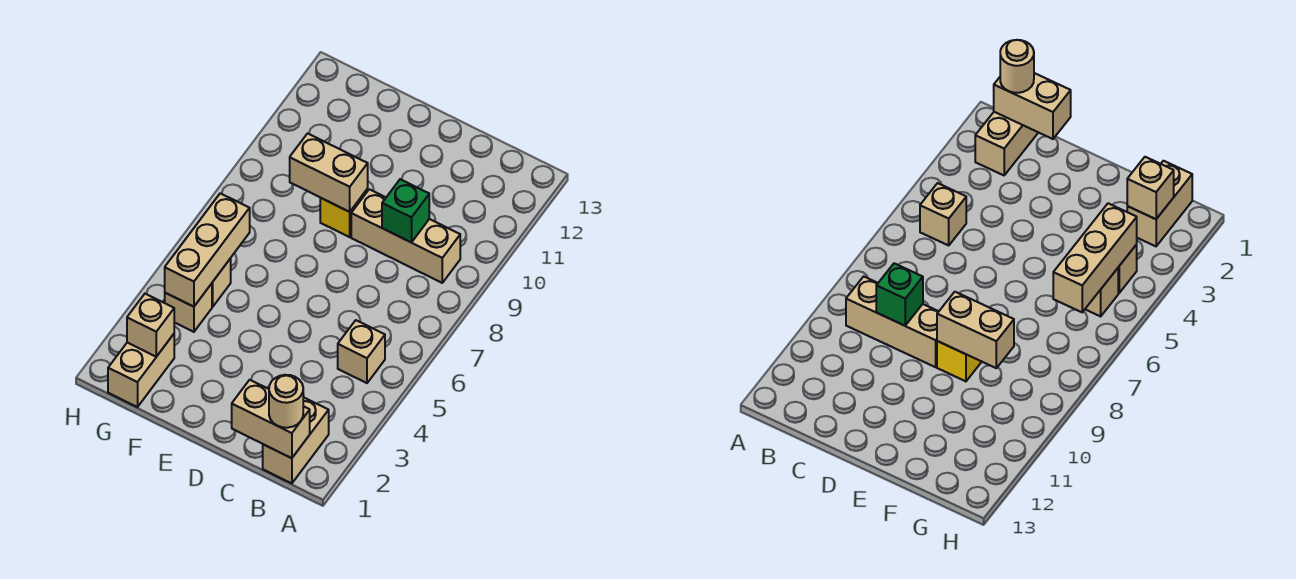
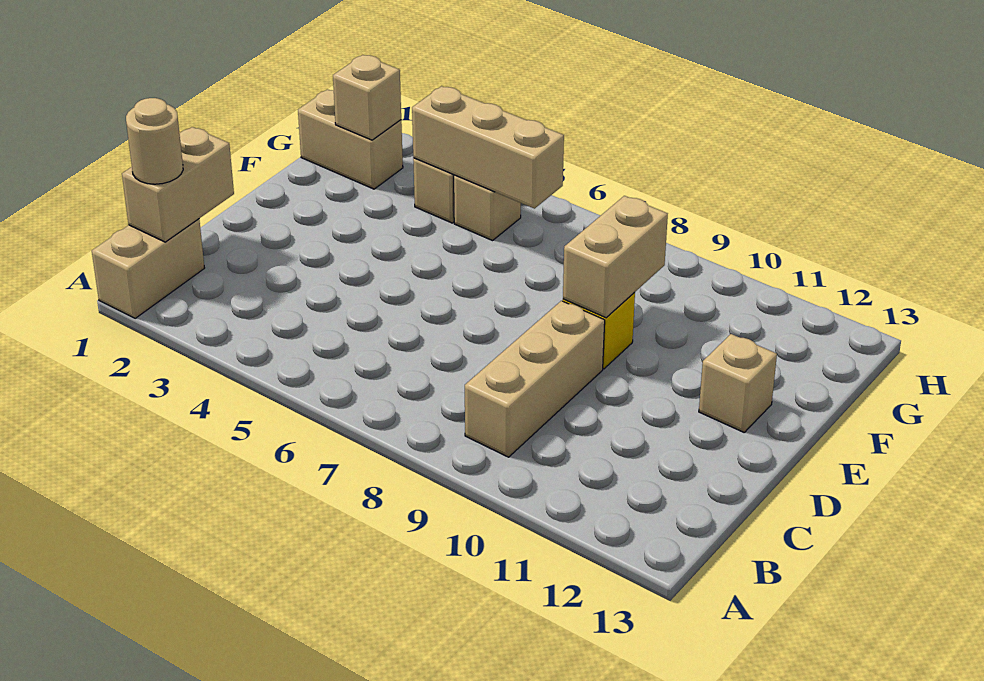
tan 1x2 brick [263,397,329,483] -> tan 1x2 brick turned to [92,219,204,318]
tan 1x1 brick [338,320,385,383] -> tan 1x1 brick moved to [699,334,777,432]
green 1x1 brick [382,179,429,243] -> none

